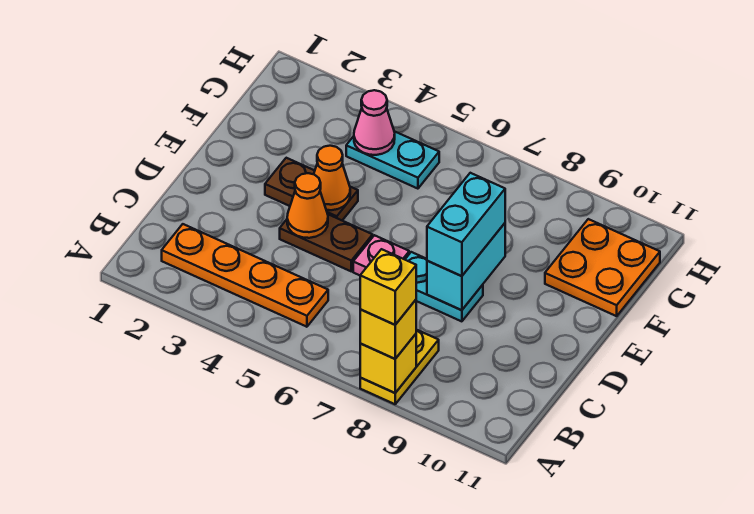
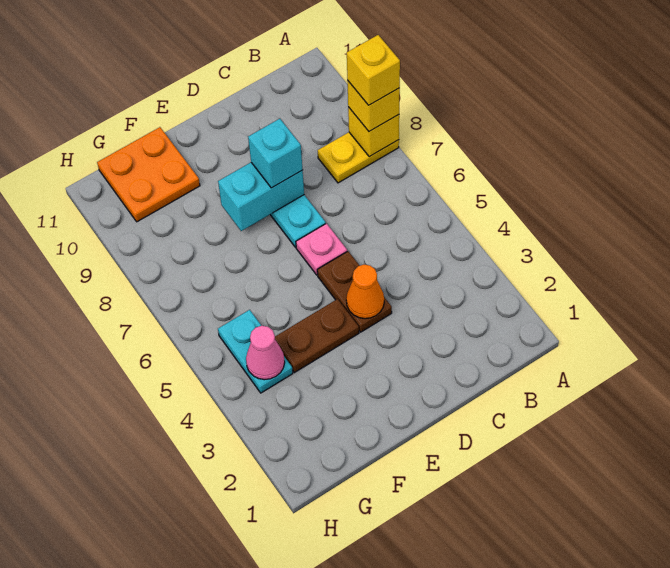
orange 1x4 plate [162,224,328,327] -> none
cyan 1x2 brick [427,173,505,276] -> cyan 1x1 brick [248,119,303,188]
brown 1x2 plate [265,158,358,220] -> brown 1x2 plate turned to [275,299,359,373]
orange 1x1 cone [314,146,350,210] -> none

